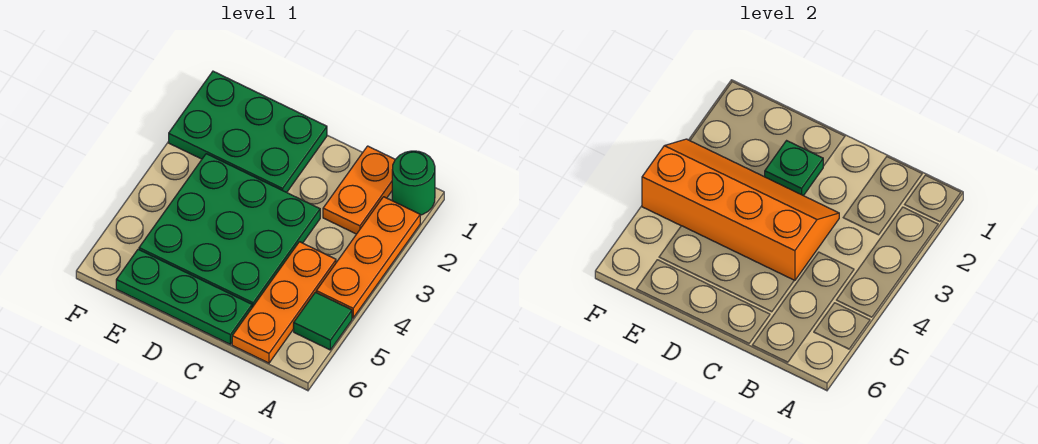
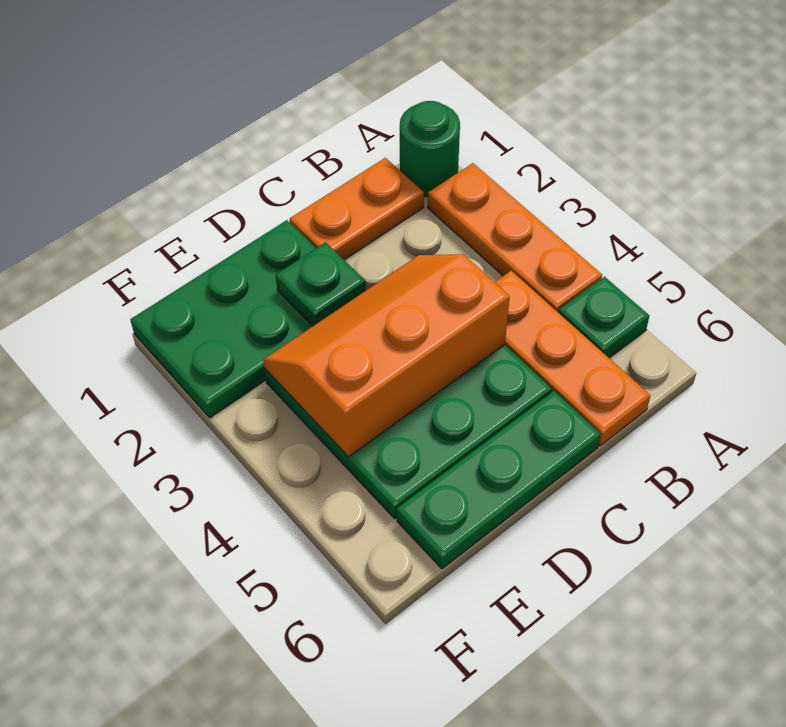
green 1x1 tile [294,292,352,350] -> green 1x1 plate [558,277,650,358]
orange 1x2 plate [323,146,395,234] -> orange 1x2 plate turned to [290,158,424,260]
orange 2x4 slope [642,139,839,281] -> orange 2x3 slope [263,254,510,457]

